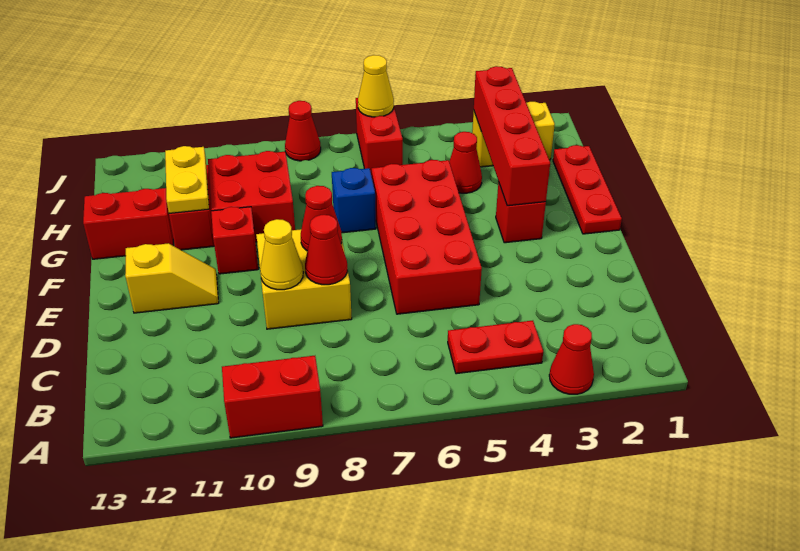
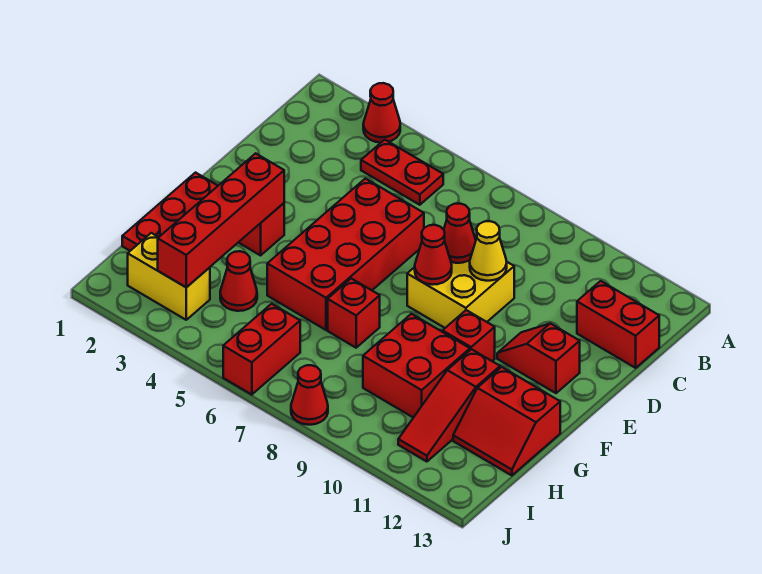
red 1x2 brick [222,356,323,438] -> red 1x2 brick moved to [577,281,659,368]
yellow 1x2 slope [125,243,219,313] -> red 1x2 slope [497,323,580,393]
blue 1x1 brick [332,168,376,233] -> red 1x1 brick [328,279,380,348]
yellow 1x2 plate [165,146,209,213] -> none
yellow 1x1 cone [358,55,394,117] -> none

